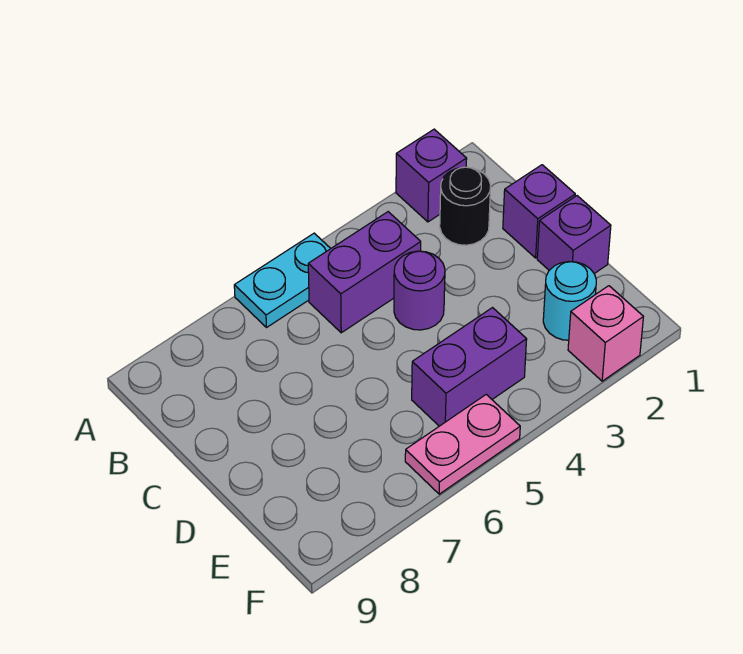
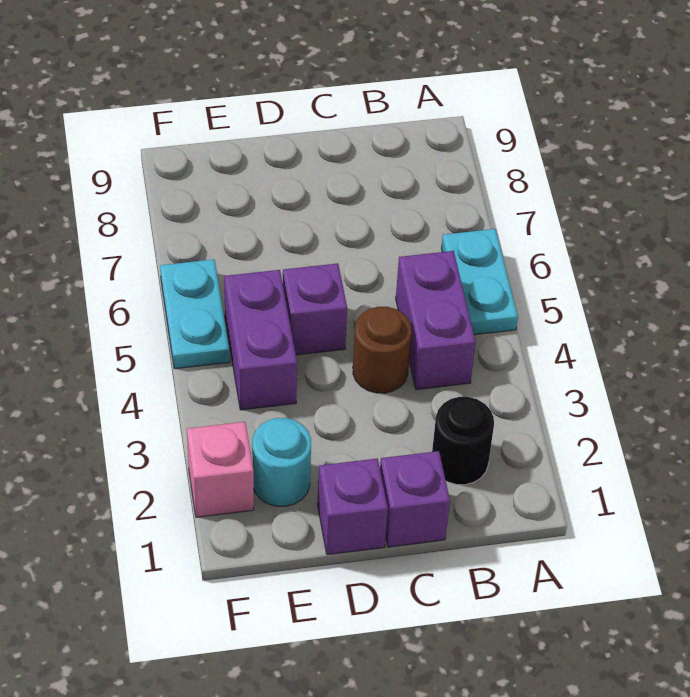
purple 1x1 brick [396,129,467,222] -> purple 1x1 brick moved to [283,263,347,355]
purple 1x1 round brick [394,251,445,330] -> brown 1x1 round brick [353,307,412,393]
pink 1x2 plate [405,395,520,494] -> cyan 1x2 plate [160,259,230,369]

